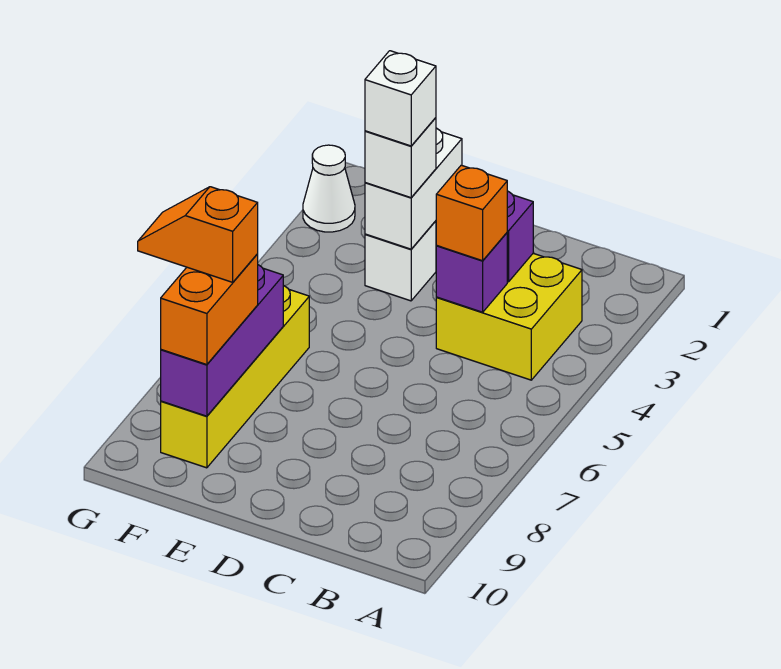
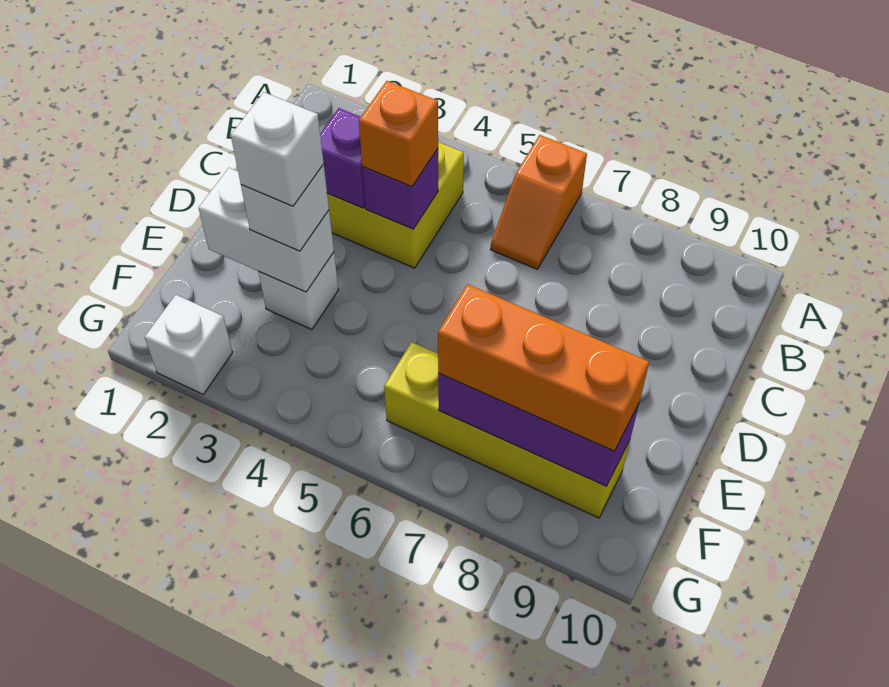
orange 1x2 brick [161,254,258,365] -> orange 1x3 brick [438,284,649,451]
orange 1x2 slope [138,187,258,282] -> orange 1x2 slope moved to [491,135,587,269]
white 1x1 cone [303,145,355,232] -> white 1x1 brick [145,295,233,394]

